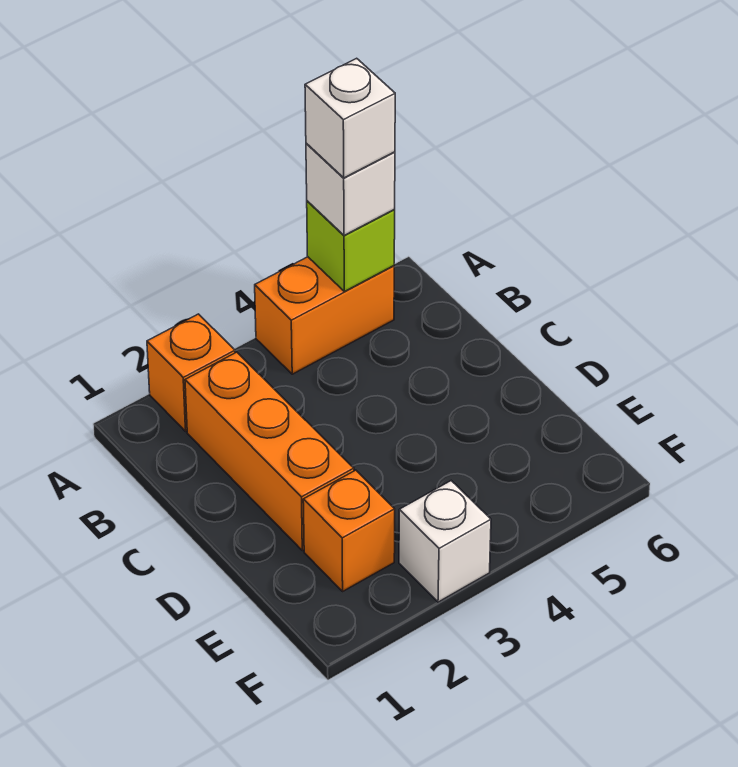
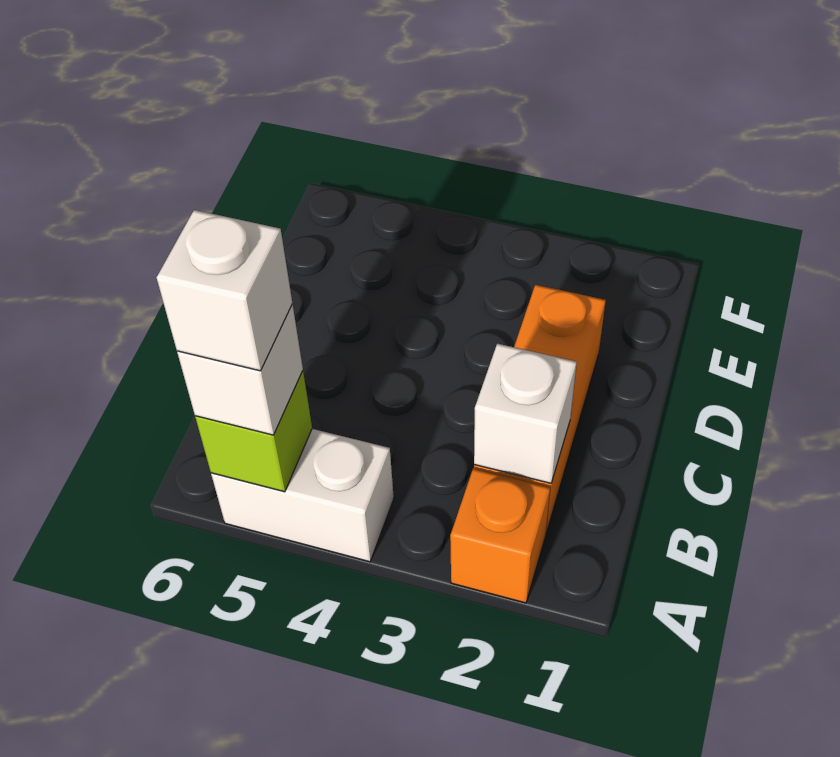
orange 1x2 brick [255,257,394,374] -> white 1x2 brick [211,429,394,562]
orange 1x1 brick [303,470,395,591] -> none
white 1x1 brick [399,481,491,602] -> white 1x1 brick moved to [474,344,577,483]

